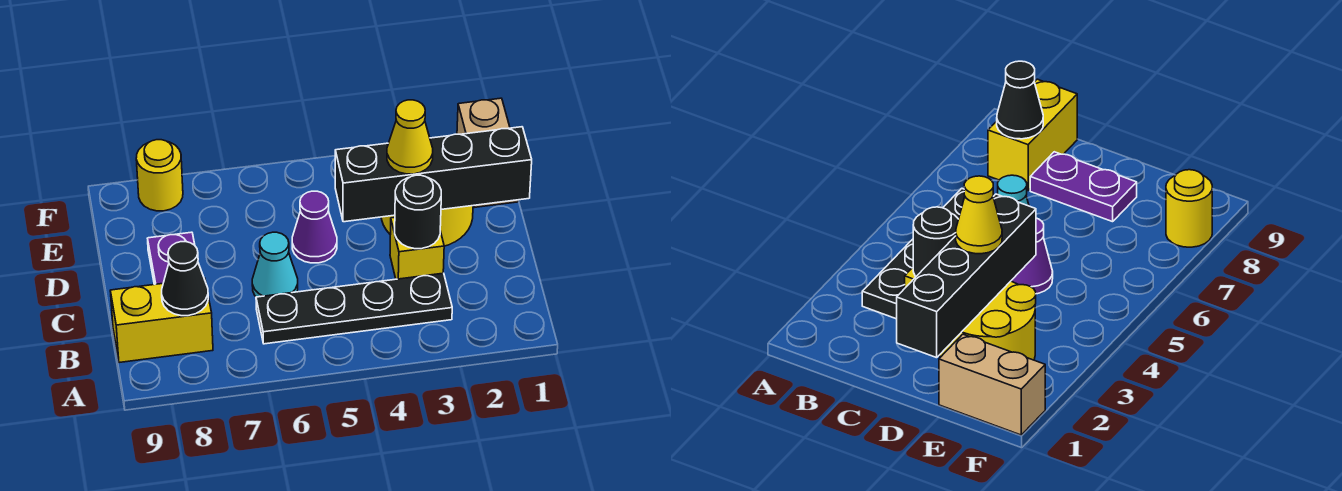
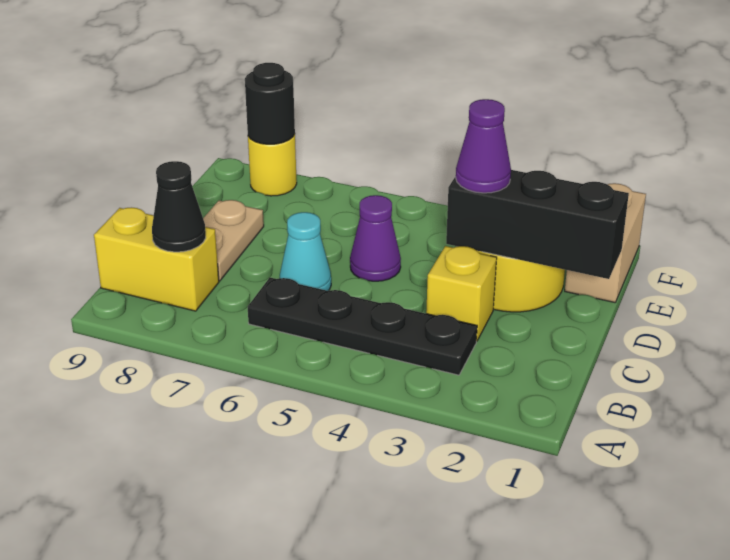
black 1x1 round brick [395,175,441,249] -> black 1x1 round brick moved to [245,63,295,144]
purple 1x2 plate [147,232,195,284] -> tan 1x2 plate [203,200,264,281]
black 1x4 brick [335,127,532,222] -> black 1x3 brick [446,170,629,279]
yellow 1x1 cone [387,100,433,174] -> purple 1x1 cone [456,99,511,193]

